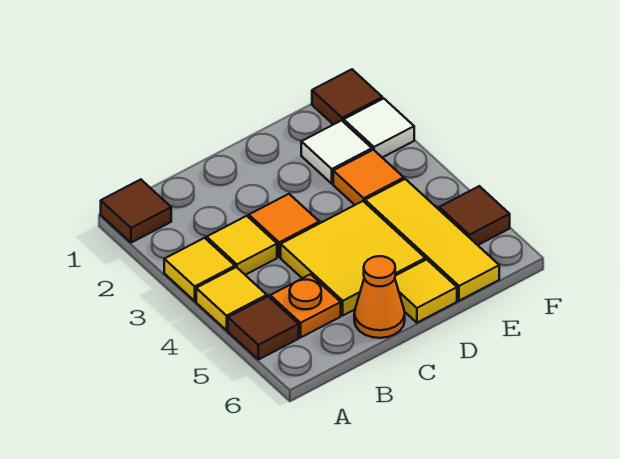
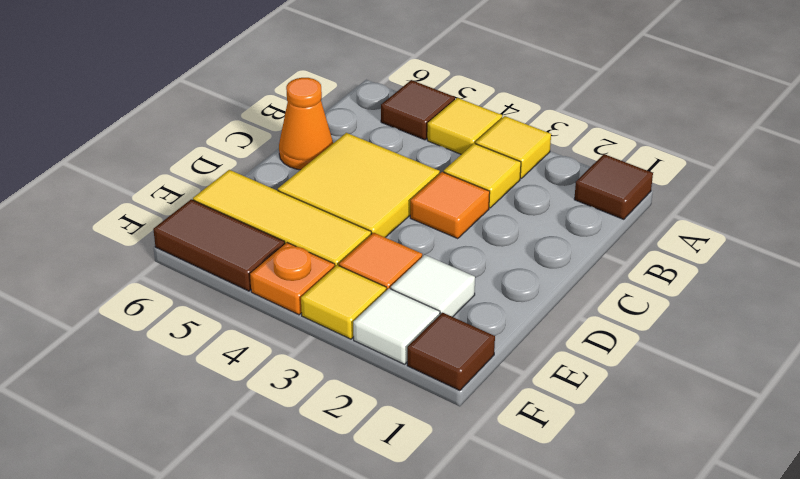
orange 1x1 plate [270,274,341,337] -> orange 1x1 plate moved to [250,243,335,315]
yellow 1x1 tile [395,259,457,323] -> yellow 1x1 tile moved to [301,265,386,339]
brown 1x1 tile [439,186,510,245] -> brown 1x2 tile [153,199,285,291]

